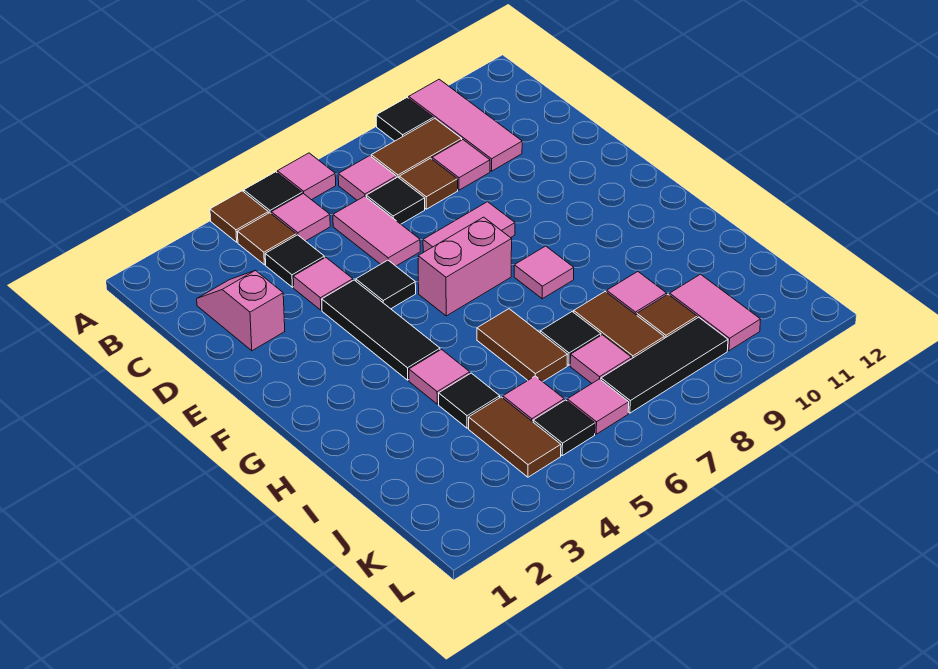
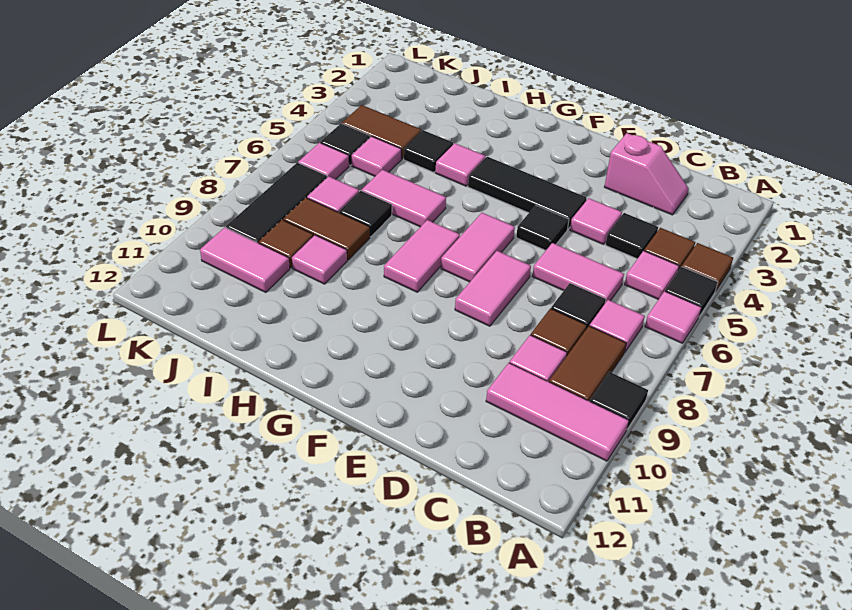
pink 1x2 brick [418,217,512,316] -> pink 1x2 tile [441,213,515,282]
pink 1x1 tile [514,246,574,299] -> pink 1x2 tile [384,220,460,292]
brown 1x2 tile [477,309,568,382] -> pink 1x2 tile [362,170,446,227]

